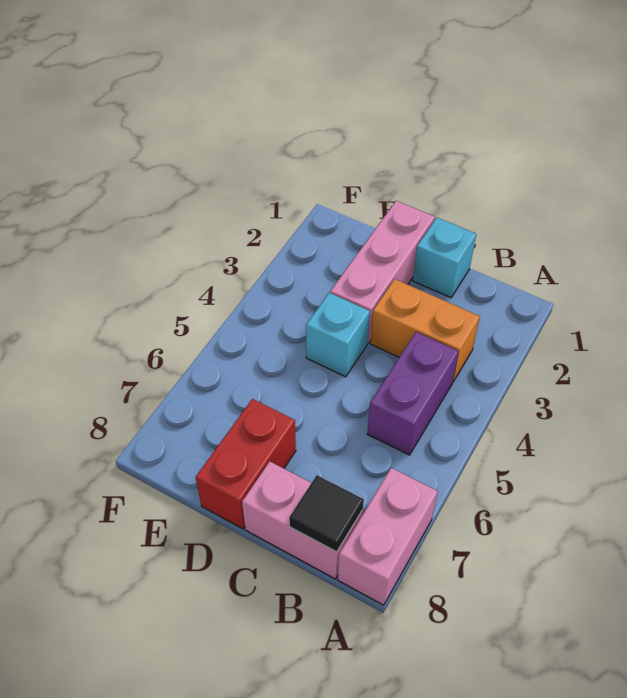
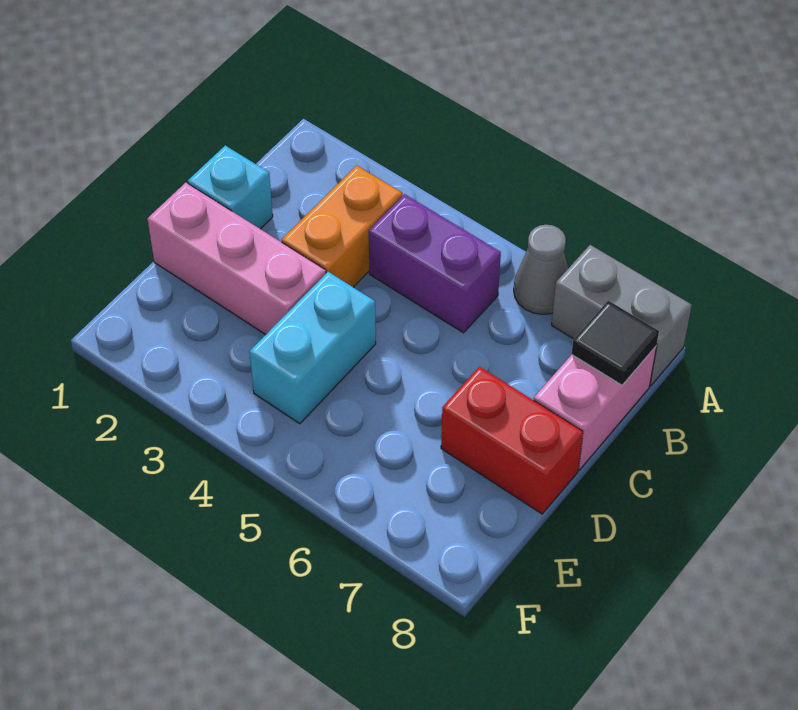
none -> grey 1x1 cone [514,225,568,314]
pink 1x2 brick [338,468,438,605] -> grey 1x2 brick [552,245,692,386]
cyan 1x1 brick [306,293,370,377] -> cyan 1x2 brick [249,272,376,424]

